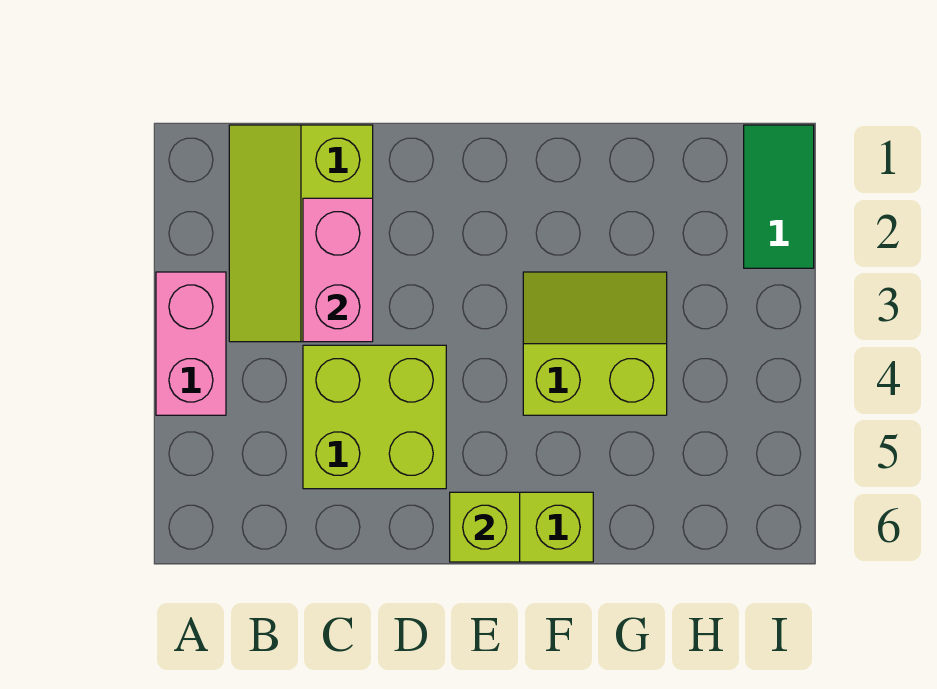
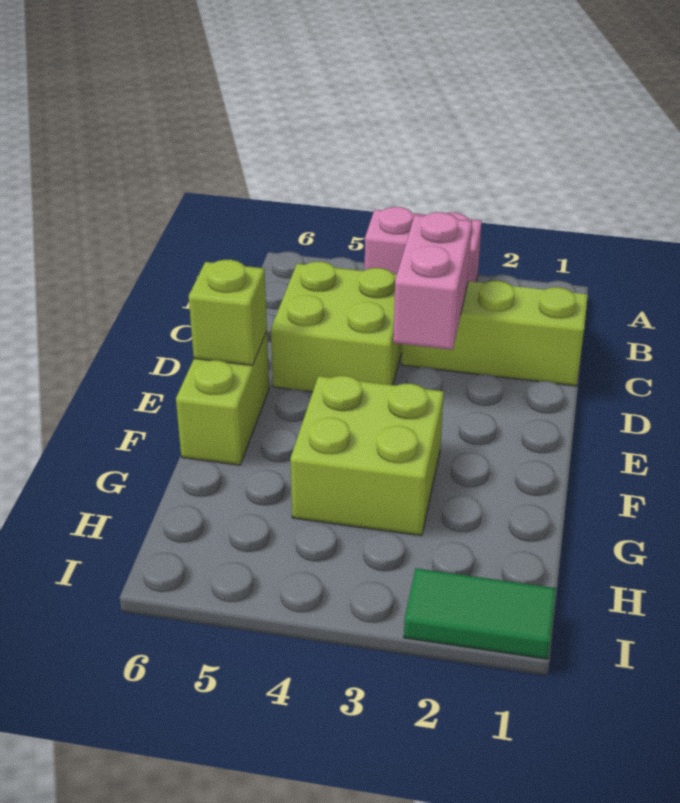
pink 1x2 brick [303,198,373,342] -> pink 1x2 brick turned to [393,212,472,350]
lime 2x2 slope [523,272,667,415] -> lime 2x2 brick [290,376,444,536]

